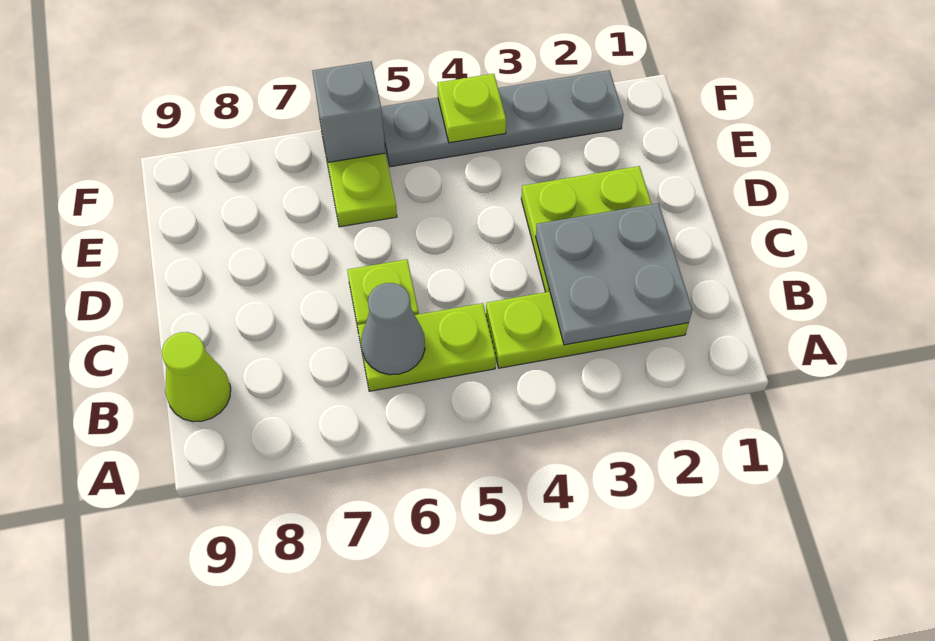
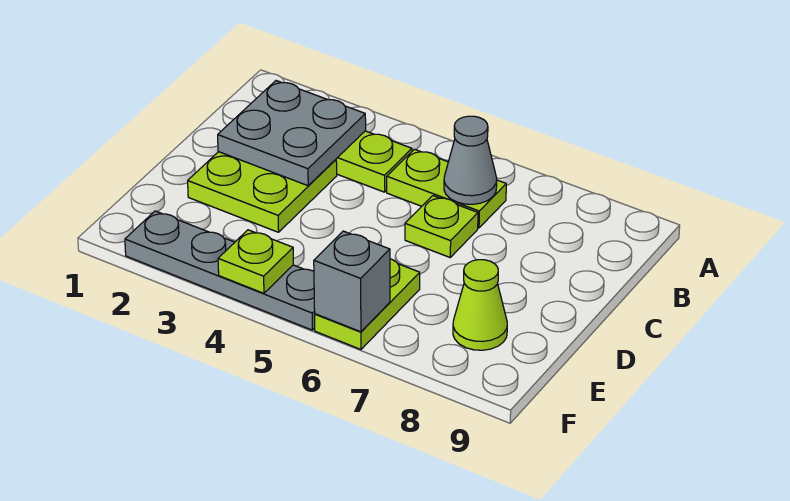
lime 1x1 cone [162,332,231,422] -> lime 1x1 cone moved to [453,260,507,350]

